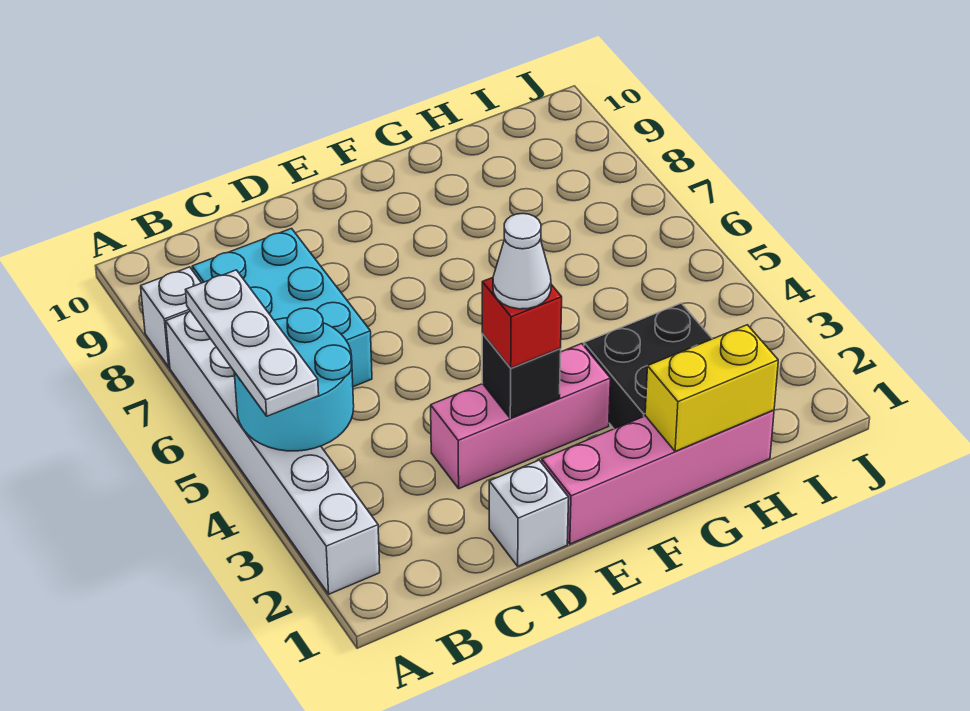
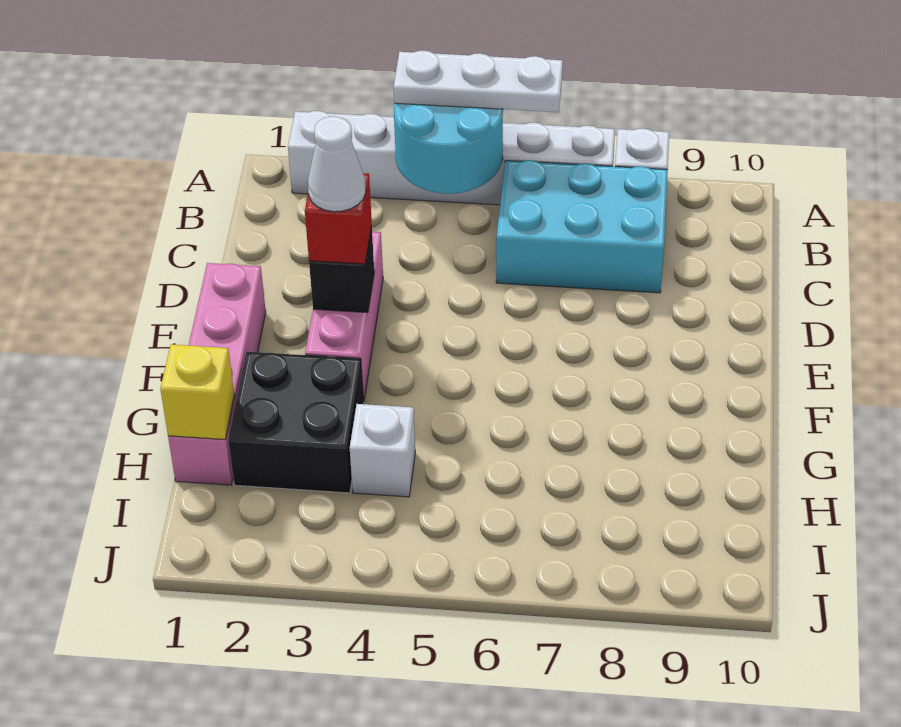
white 1x1 brick [489,460,569,566] -> white 1x1 brick moved to [350,404,415,497]
yellow 1x2 brick [645,325,778,451] -> yellow 1x1 brick [160,344,234,440]

